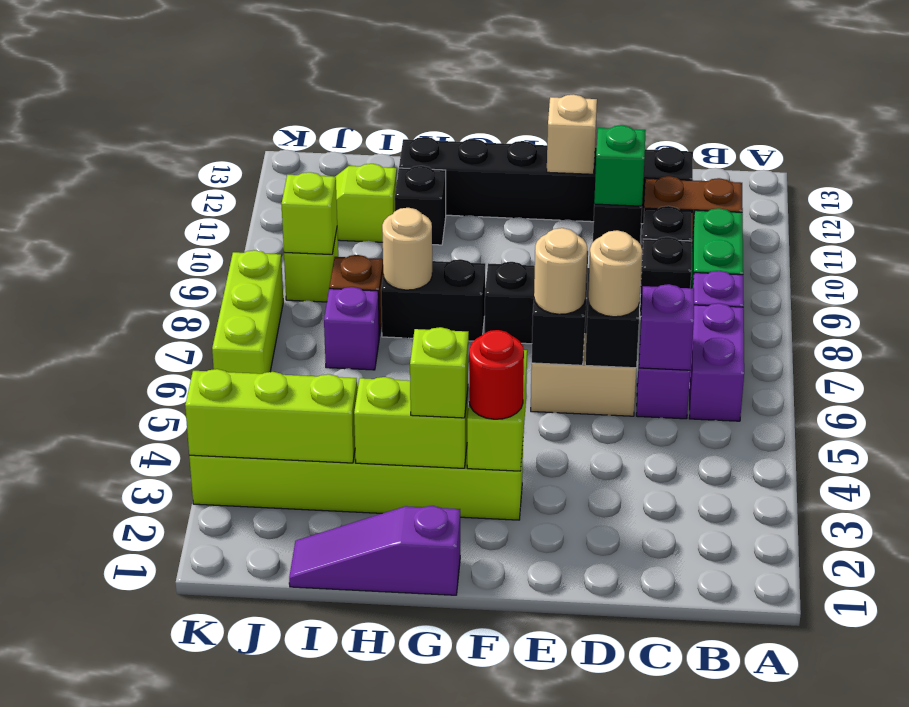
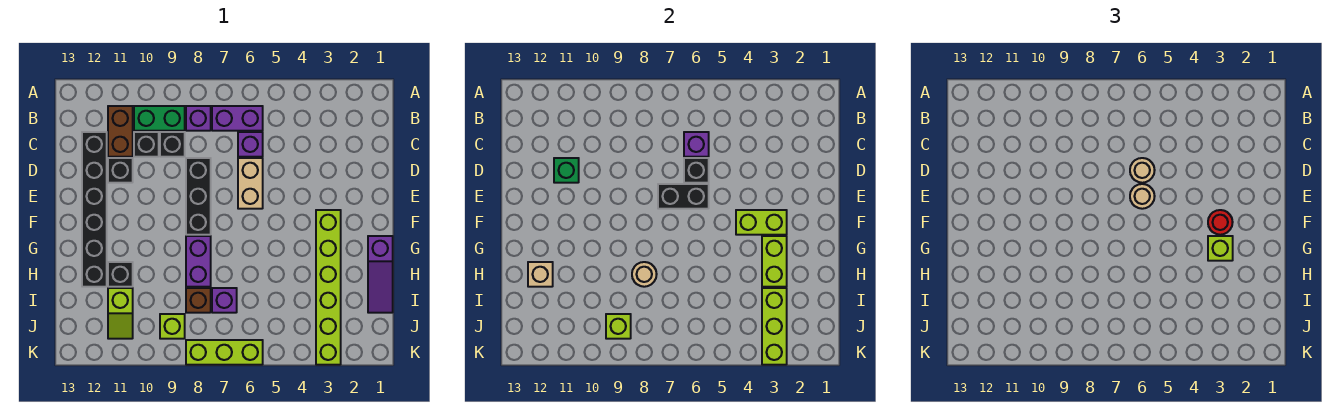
tan 1x1 brick [547,94,597,174] -> tan 1x1 brick moved to [528,262,553,287]
black 1x2 brick [381,259,485,341] -> purple 1x2 brick [186,236,211,287]

